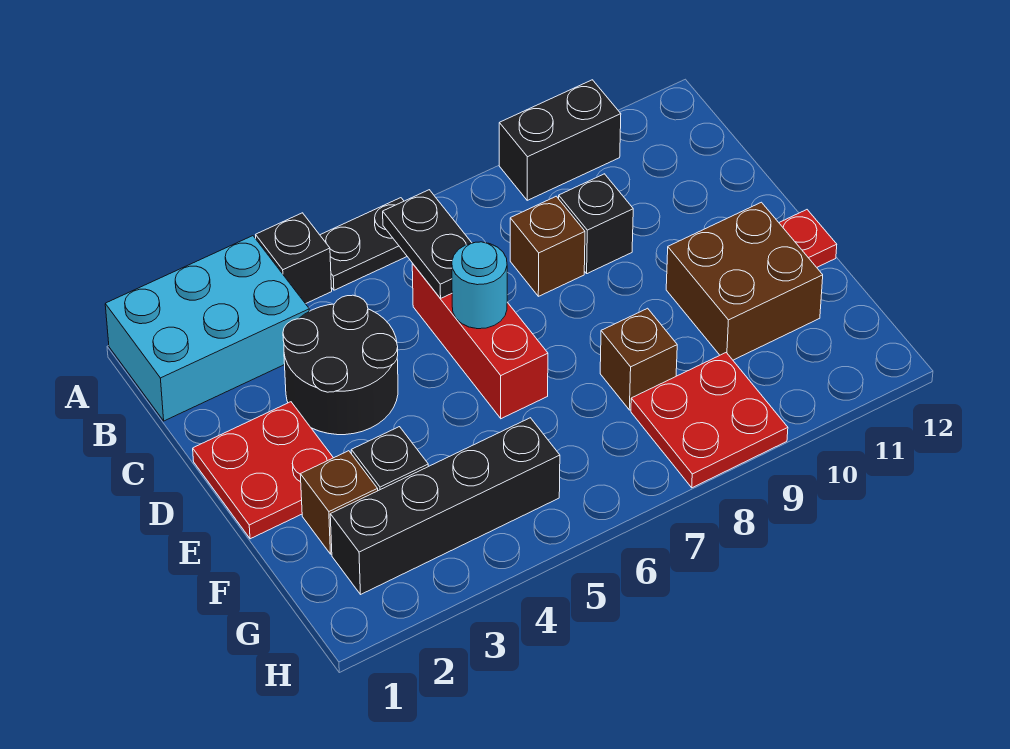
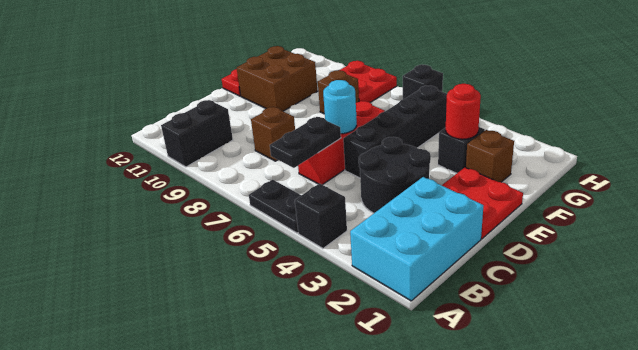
cyan 2x3 brick [105,236,309,421] -> cyan 2x3 brick turned to [350,177,484,301]
black 1x2 brick [499,80,621,200] -> black 1x2 brick turned to [161,100,233,167]
black 1x1 brick [559,174,633,274] -> black 1x1 brick moved to [403,65,443,99]
none -> red 1x1 round brick [446,84,481,139]
black 1x4 brick [330,418,560,594] -> black 1x4 brick turned to [343,85,447,178]

